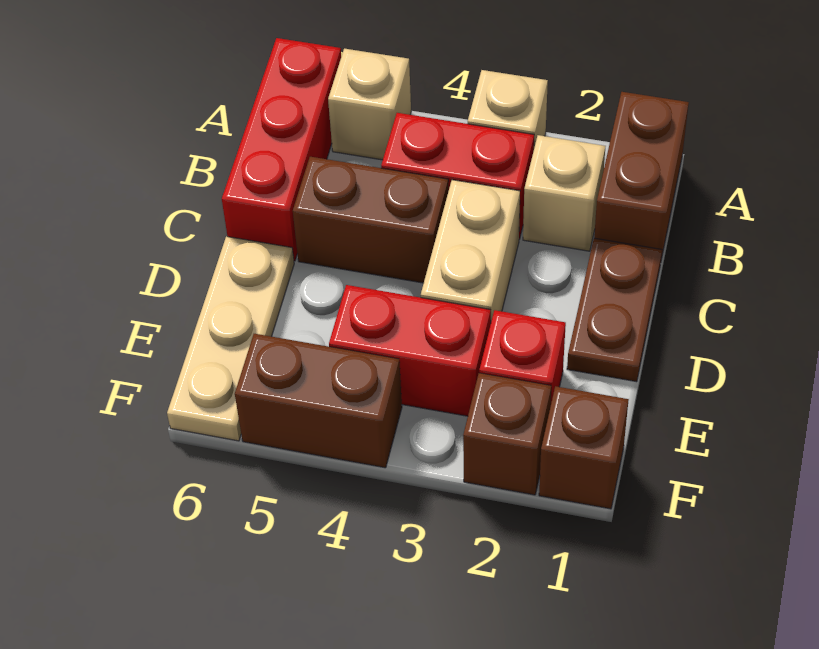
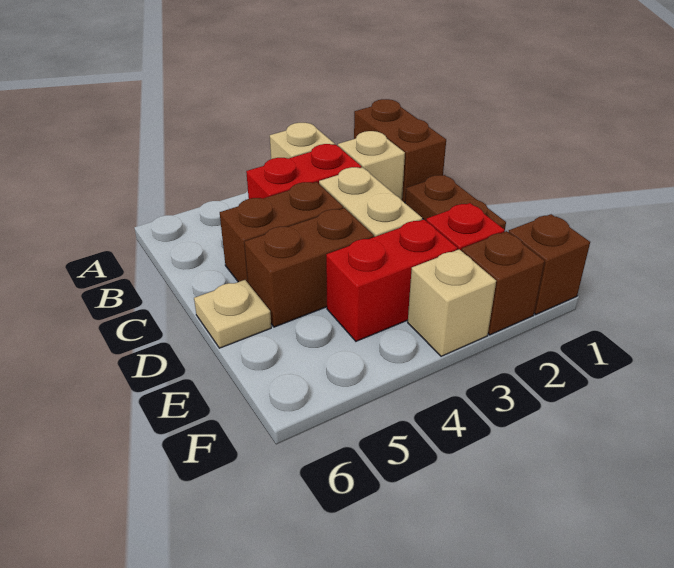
tan 1x1 brick [328,49,411,160] -> tan 1x1 brick moved to [408,249,496,356]
red 1x3 brick [222,38,341,261] -> none
tan 1x3 plate [167,236,294,441] -> tan 1x1 plate [194,280,271,348]
brown 1x2 brick [235,334,402,468] -> brown 1x2 brick moved to [244,208,374,327]

